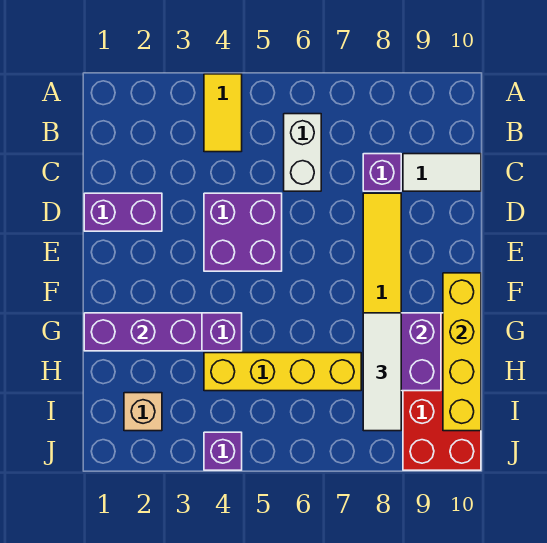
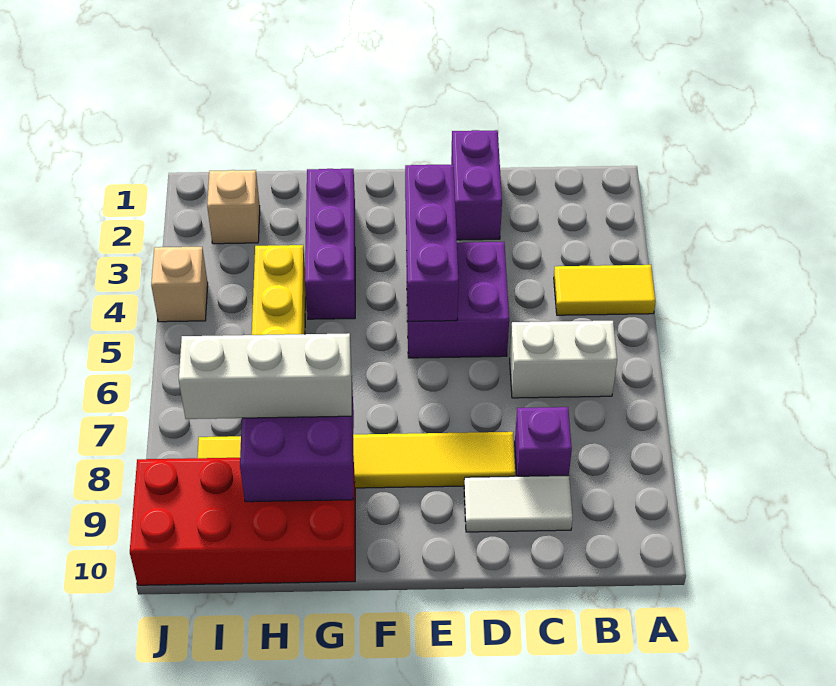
white 1x2 tile [403,154,481,191] -> white 1x2 tile turned to [464,476,573,532]
yellow 1x4 brick [443,273,481,431] -> none
purple 1x3 brick [84,313,202,351] -> purple 1x3 brick moved to [405,165,458,321]
white 1x3 tile [363,313,401,431] -> white 1x3 brick [179,333,352,419]
purple 1x1 brick [204,432,242,470] -> tan 1x1 brick [151,247,208,322]

